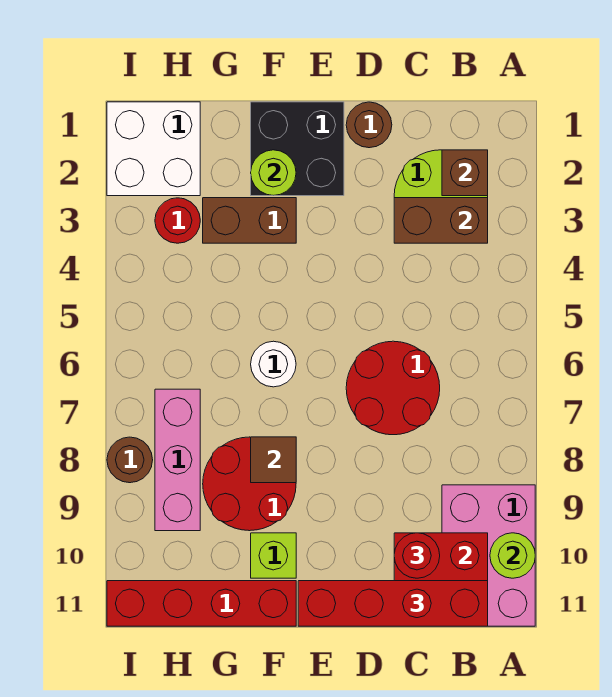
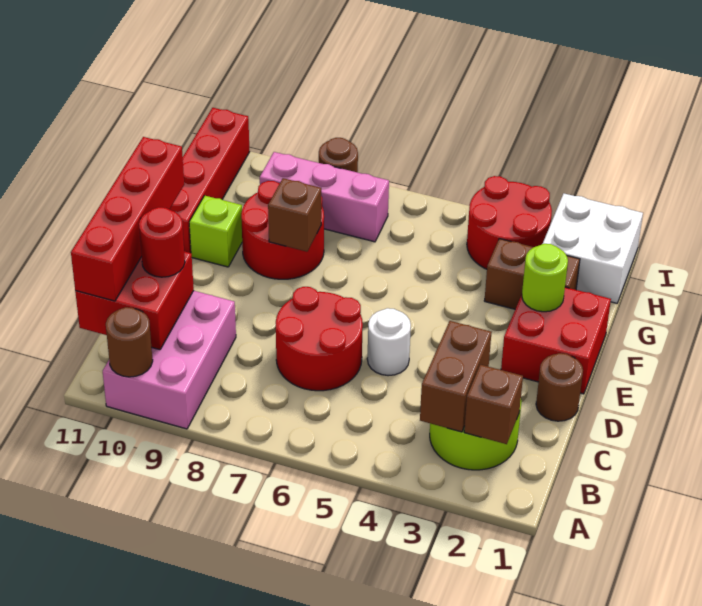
pink 2x3 brick [442,485,535,626] -> pink 2x3 brick turned to [103,291,236,429]
lime 1x1 round brick [490,533,535,578] -> brown 1x1 round brick [106,307,153,377]
black 2x2 brick [251,102,344,196] -> red 2x2 brick [501,287,611,394]
brown 1x2 brick [203,198,296,243] -> brown 1x2 brick turned to [484,239,580,309]
white 1x1 round brick [251,341,296,387] -> white 1x1 round brick moved to [367,308,411,376]
brown 1x1 tile [251,437,296,483] -> brown 1x1 brick [268,178,321,252]
red 1x1 round brick [155,198,200,243] -> red 2x2 round brick [467,176,552,269]

